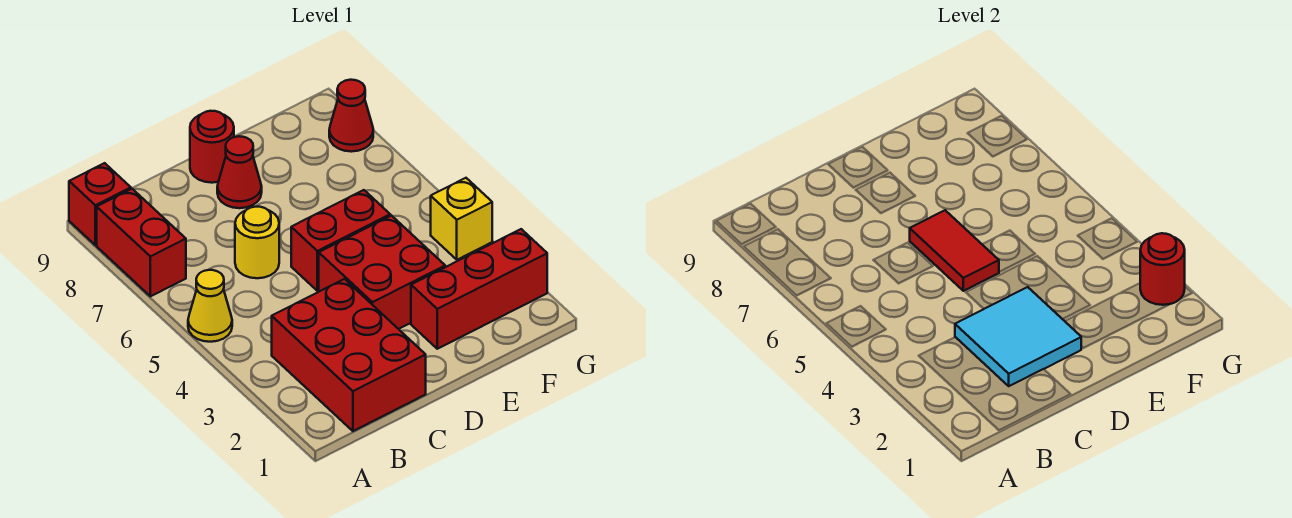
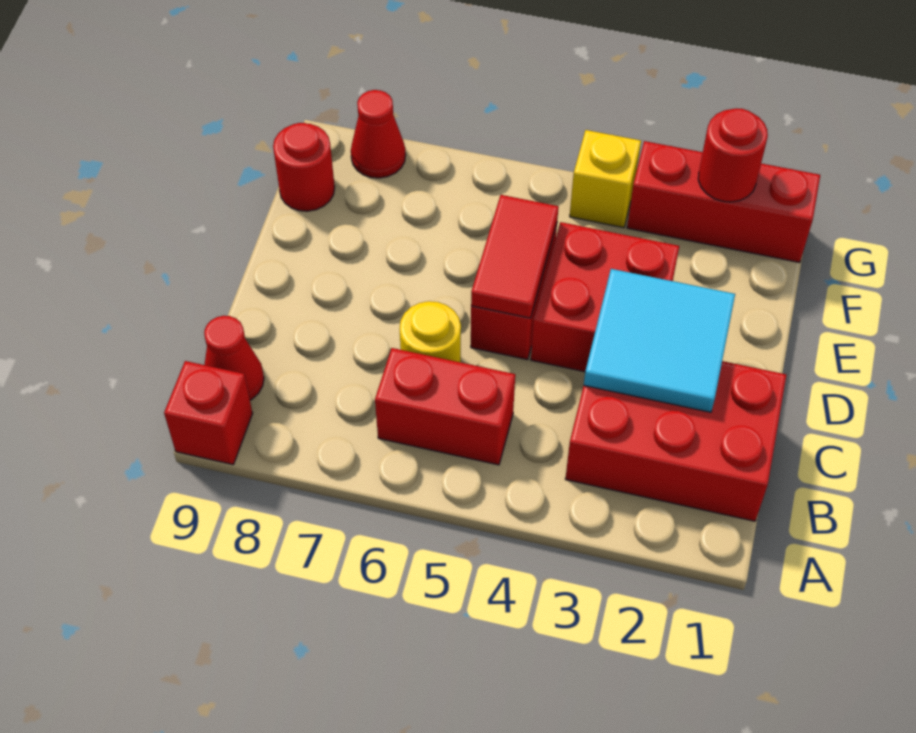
yellow 1x1 cone [188,270,232,342] -> none
red 1x2 brick [97,189,186,296] -> red 1x2 brick moved to [375,348,515,465]
red 1x2 tile [910,210,999,291] -> red 1x2 tile turned to [471,195,559,318]
red 1x1 cone [217,136,262,208] -> red 1x1 cone moved to [204,316,264,400]
red 1x1 round brick [190,111,234,183] -> red 1x1 round brick moved to [273,123,335,211]
red 1x3 brick [411,229,547,349] -> red 1x3 brick turned to [627,141,820,263]

